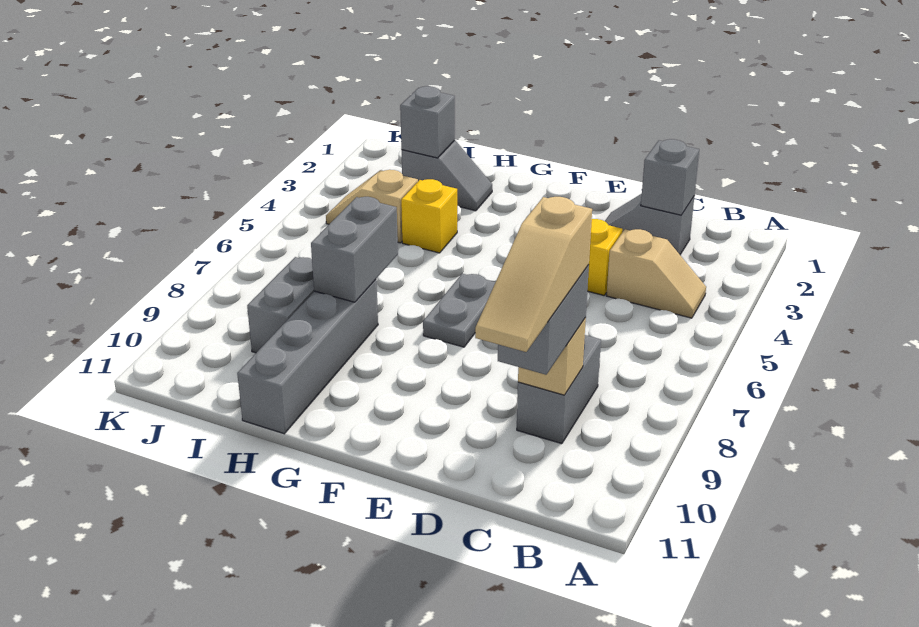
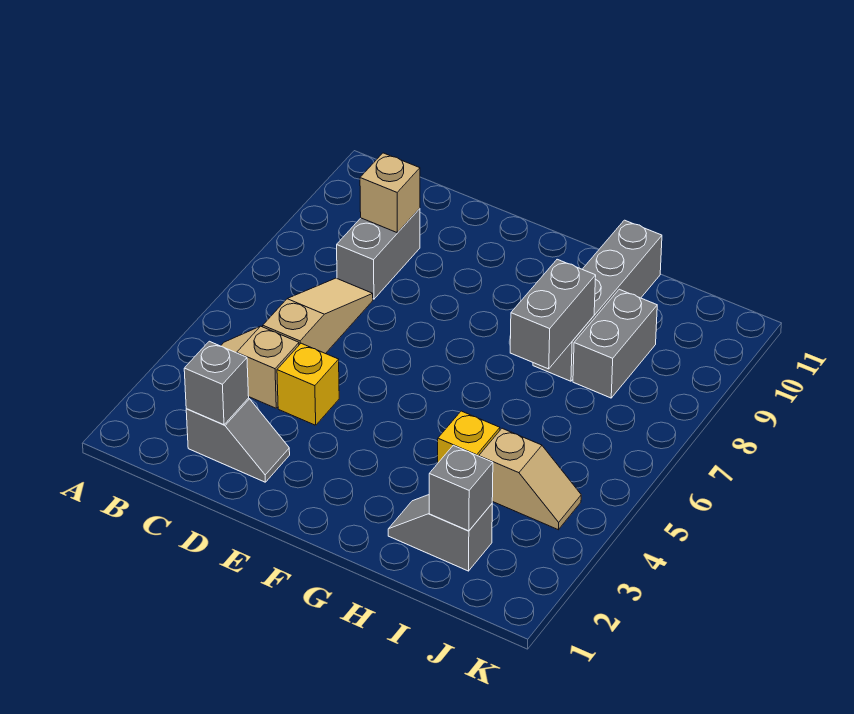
grey 1x2 brick [498,265,589,375] -> none
tan 1x3 slope [475,197,592,352] -> tan 1x3 slope moved to [263,278,373,354]
grey 1x2 plate [423,274,495,347] -> none

